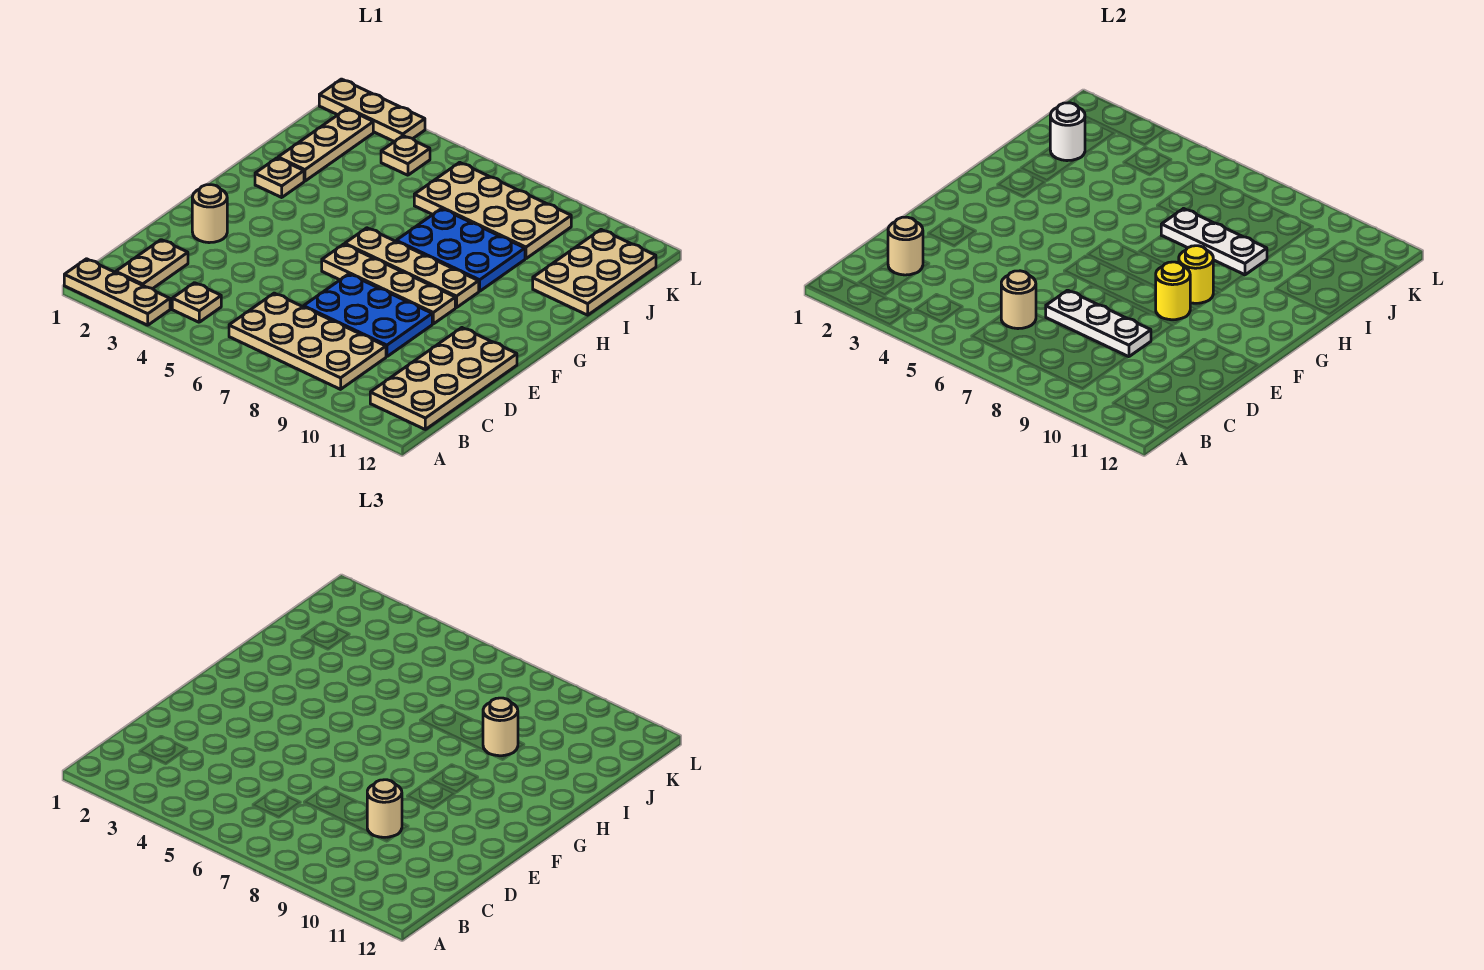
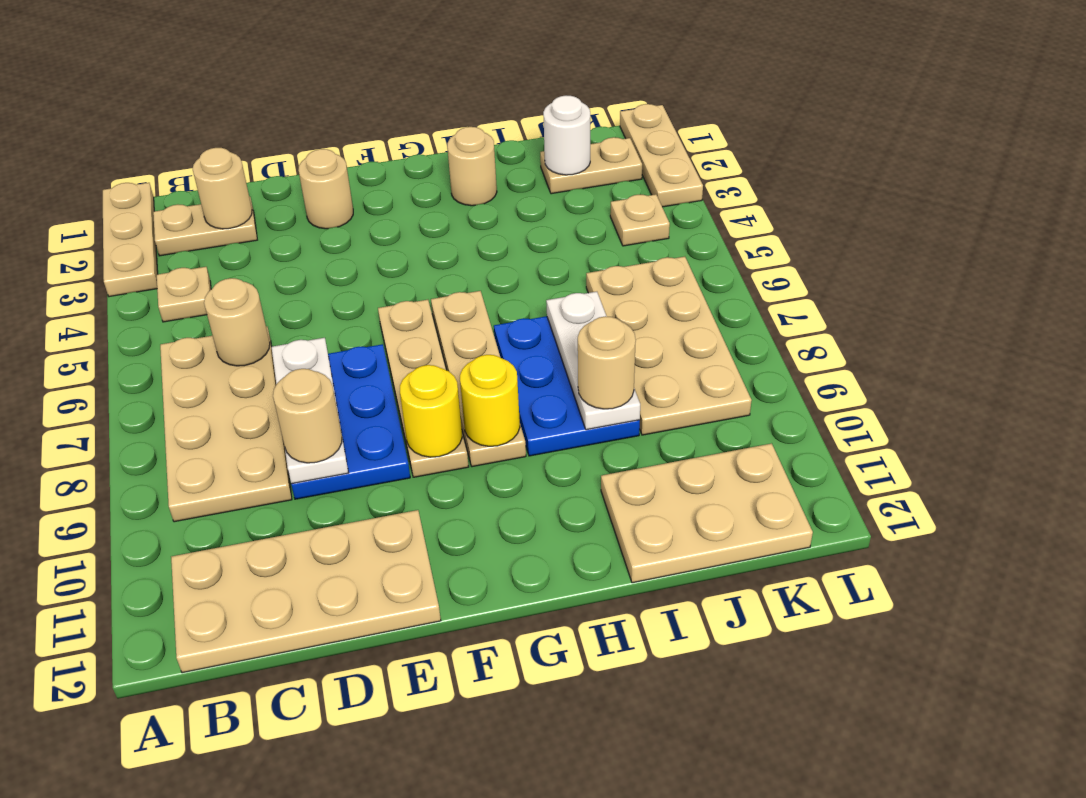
tan 1x1 plate [255,158,304,197] -> tan 1x1 round brick [447,127,497,206]
tan 1x3 plate [278,109,373,181] -> tan 1x2 plate [540,137,642,194]

